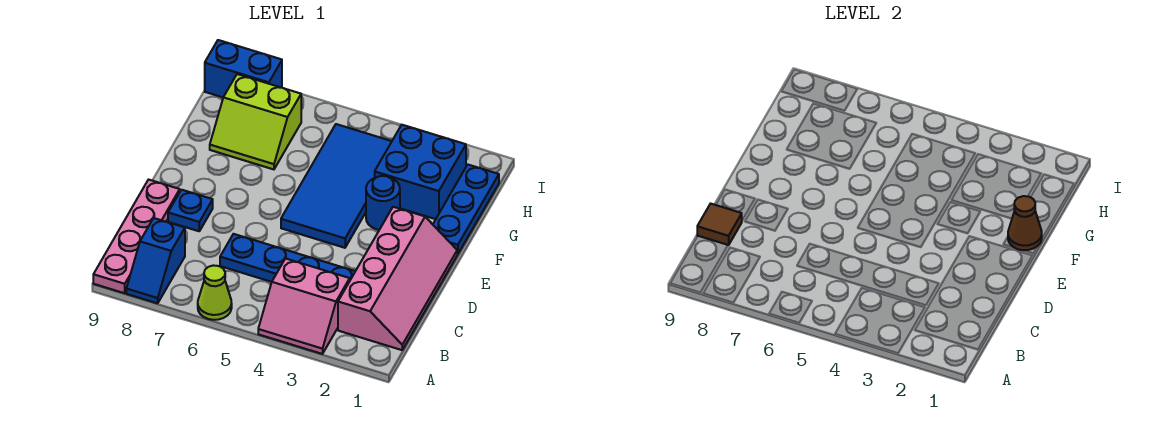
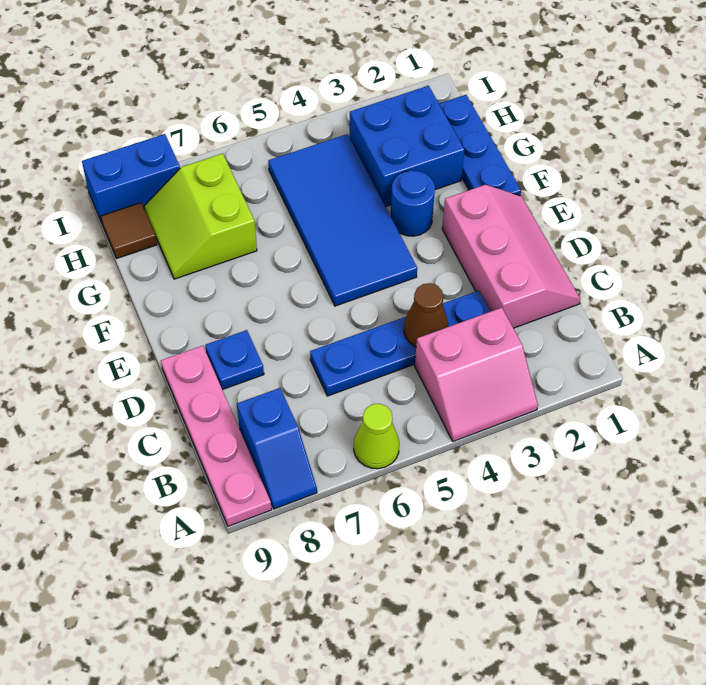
pink 2x4 slope [338,207,457,350] -> pink 2x3 slope [442,185,580,328]
brown 1x1 tile [697,204,742,245] -> brown 1x1 tile moved to [101,203,157,259]
brown 1x1 cone [1008,196,1042,250] -> brown 1x1 cone moved to [404,283,449,347]
lime 2x2 slope [210,74,301,169] -> lime 2x2 slope turned to [144,154,257,279]

